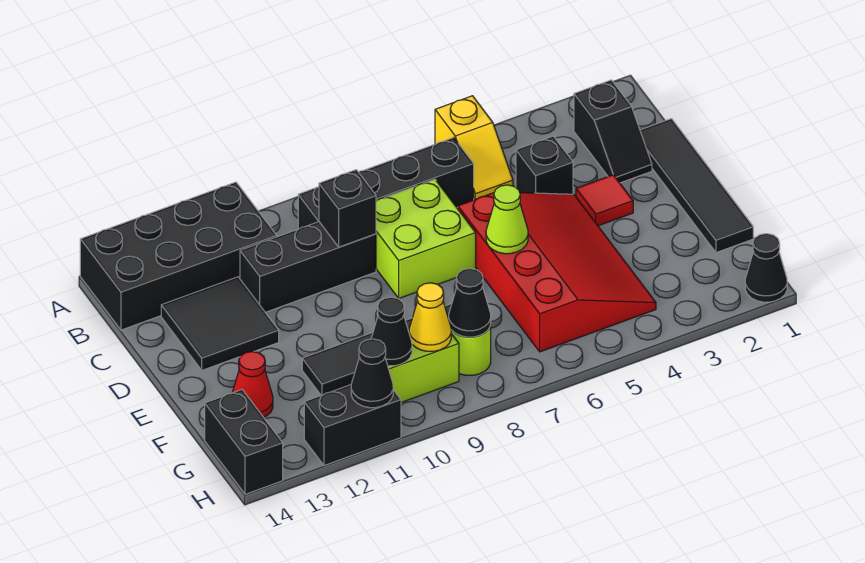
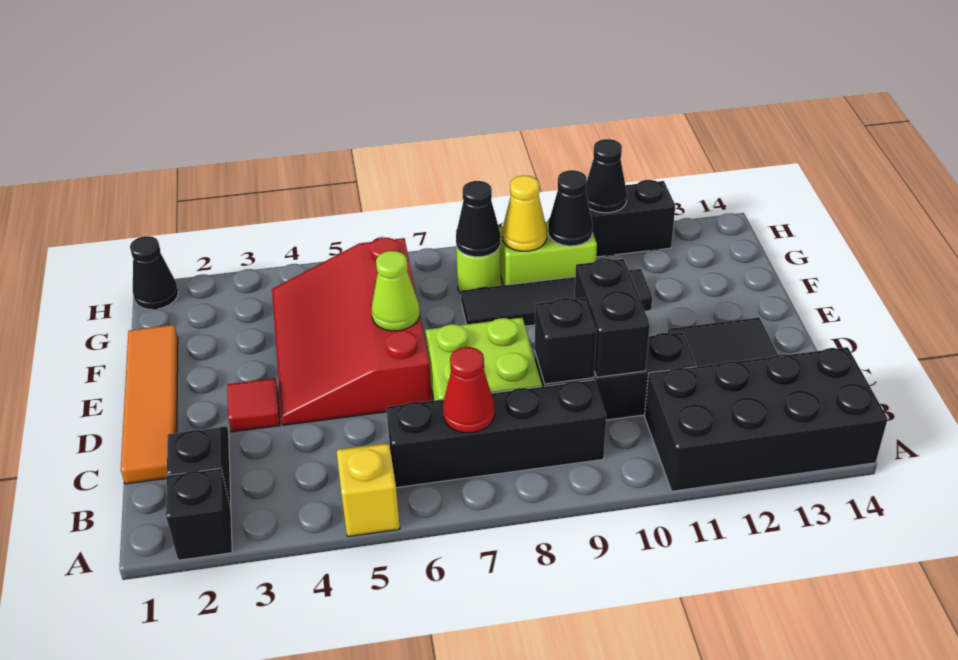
black 1x4 tile [640,119,753,253] -> orange 1x4 tile [121,325,178,484]
black 1x1 brick [516,136,573,194] -> black 1x1 brick moved to [166,468,232,560]
red 1x1 cone [232,351,273,417] -> red 1x1 cone moved to [443,347,495,433]
black 1x2 brick [205,390,283,494] -> black 1x2 brick moved to [575,259,650,377]

